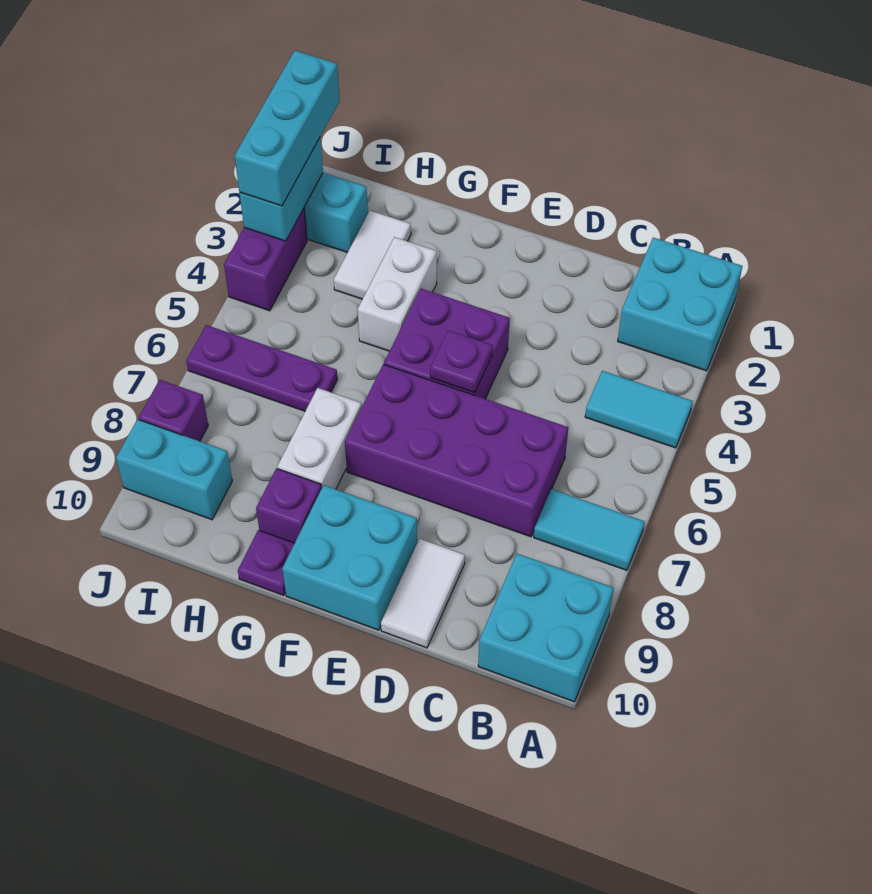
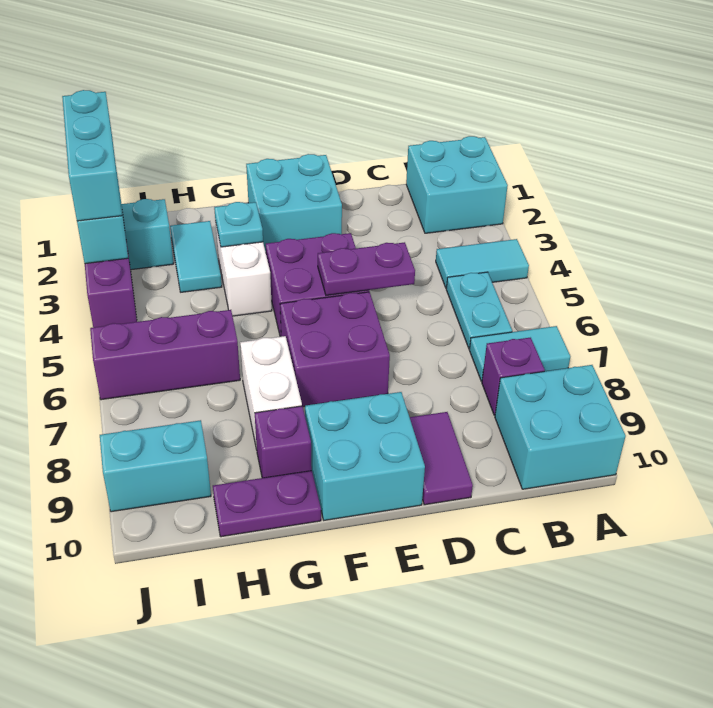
none -> cyan 1x2 plate [446,272,512,349]
purple 2x4 brick [345,364,568,537] -> purple 2x2 brick [280,292,390,407]
white 1x2 tile [381,539,465,648] -> purple 1x2 tile [410,412,473,505]
none -> cyan 2x2 brick [246,154,342,252]
purple 1x1 plate [430,330,492,393] -> purple 1x2 plate [318,242,415,295]
none -> cyan 1x1 plate [214,202,263,247]
purple 1x1 plate [238,530,295,595] -> purple 1x2 plate [213,471,321,537]
white 1x2 tile [334,211,411,299] -> cyan 1x2 tile [170,221,222,292]
purple 1x3 plate [186,325,337,411] -> purple 1x3 brick [90,310,240,400]
purple 1x1 brick [139,380,208,441] -> purple 1x1 brick moved to [482,338,545,415]

